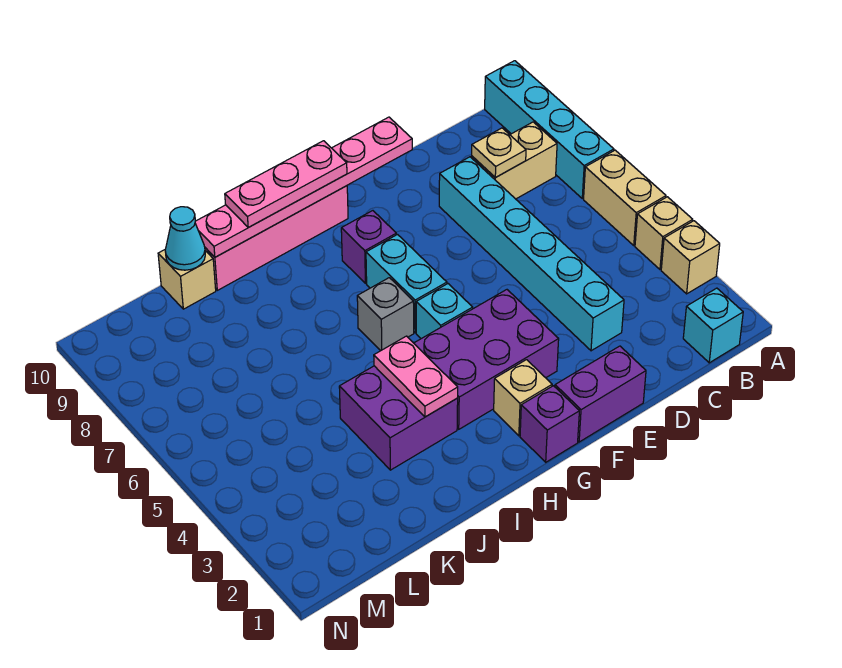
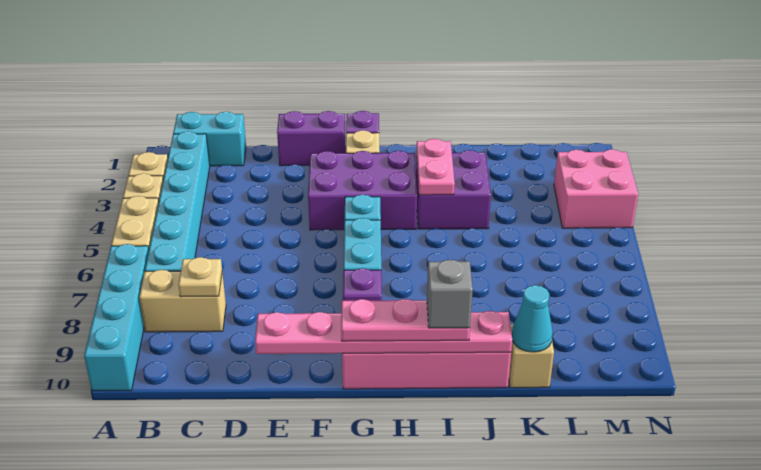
cyan 1x1 brick [683,288,743,363] -> cyan 1x2 brick [173,112,246,166]
cyan 1x6 brick [439,157,624,351] -> cyan 1x6 brick moved to [145,131,210,271]
grey 1x1 brick [357,278,414,351] -> grey 1x1 brick moved to [427,260,473,328]
none -> pink 2x2 brick [554,149,638,228]

